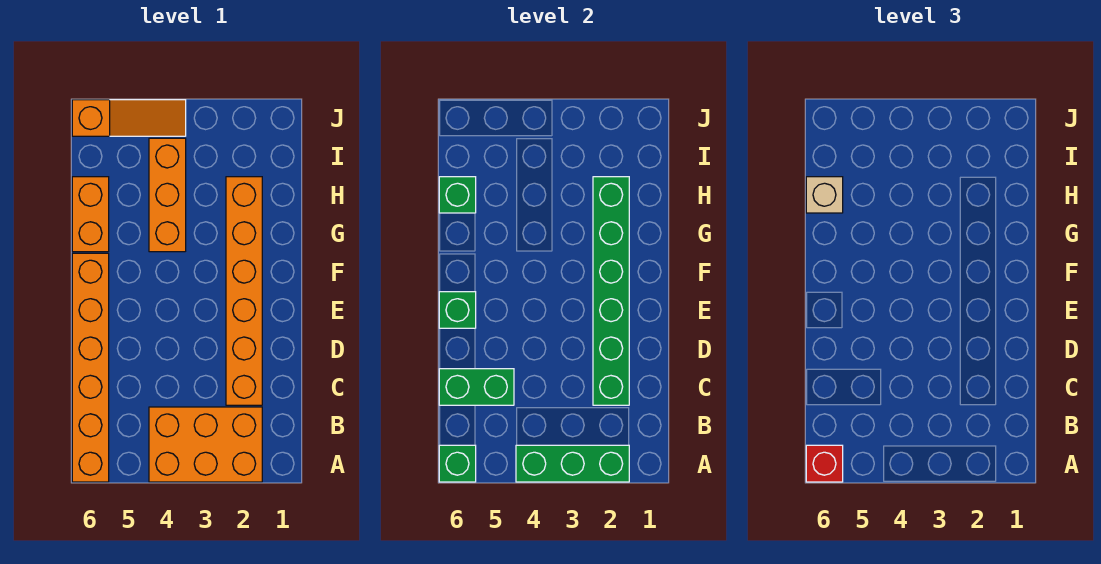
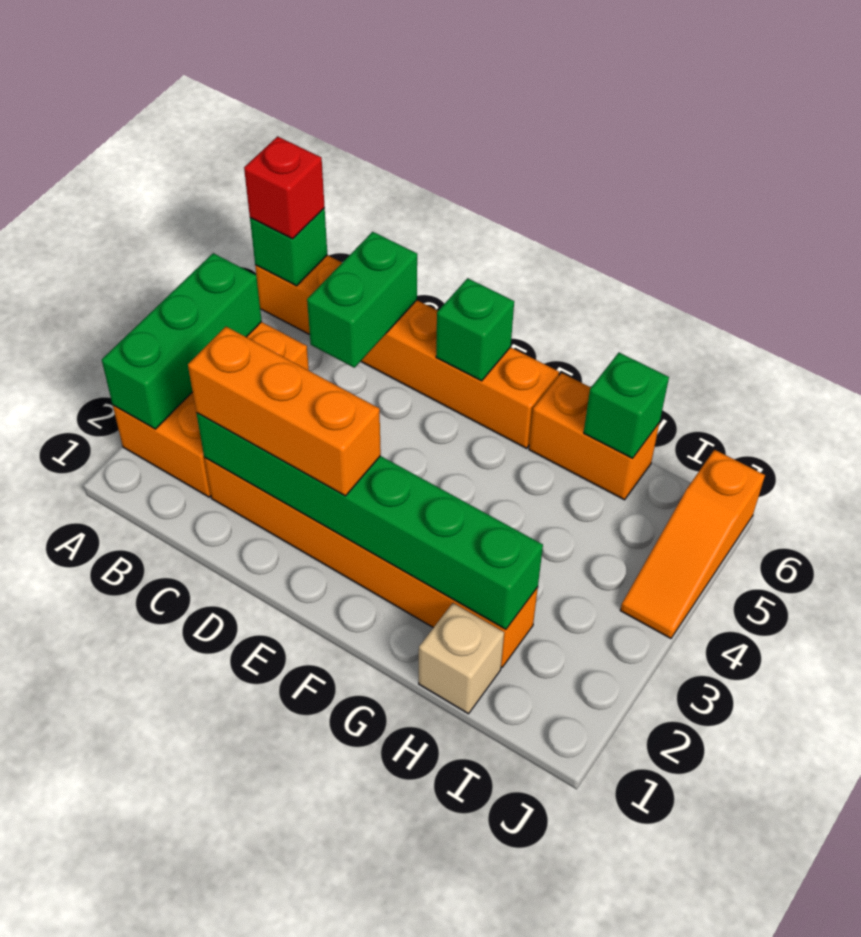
orange 1x3 brick [149,138,186,252] -> orange 1x3 brick moved to [188,327,381,496]
tan 1x1 brick [806,177,843,213] -> tan 1x1 brick moved to [419,603,504,714]

